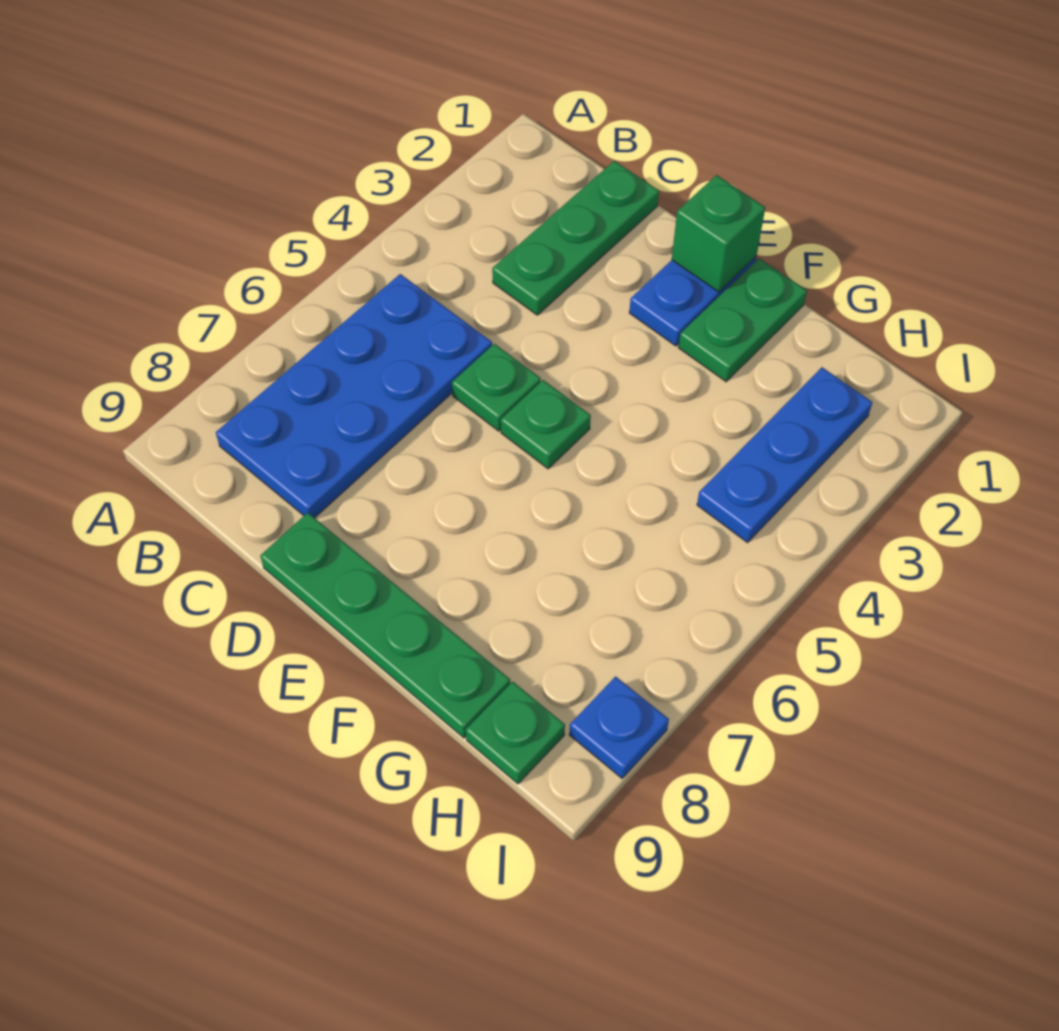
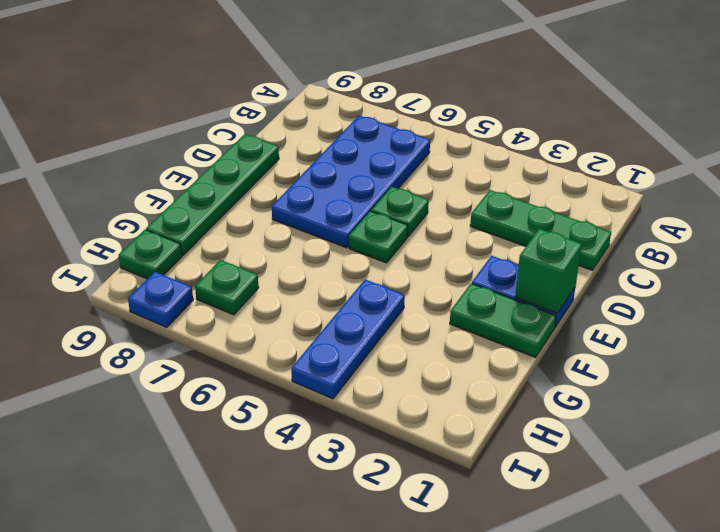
blue 2x4 plate [216,274,492,518] -> blue 2x4 plate turned to [272,116,430,248]
blue 1x3 plate [697,367,872,543] -> blue 1x3 plate turned to [291,279,405,399]
none -> green 1x1 plate [195,260,259,315]

